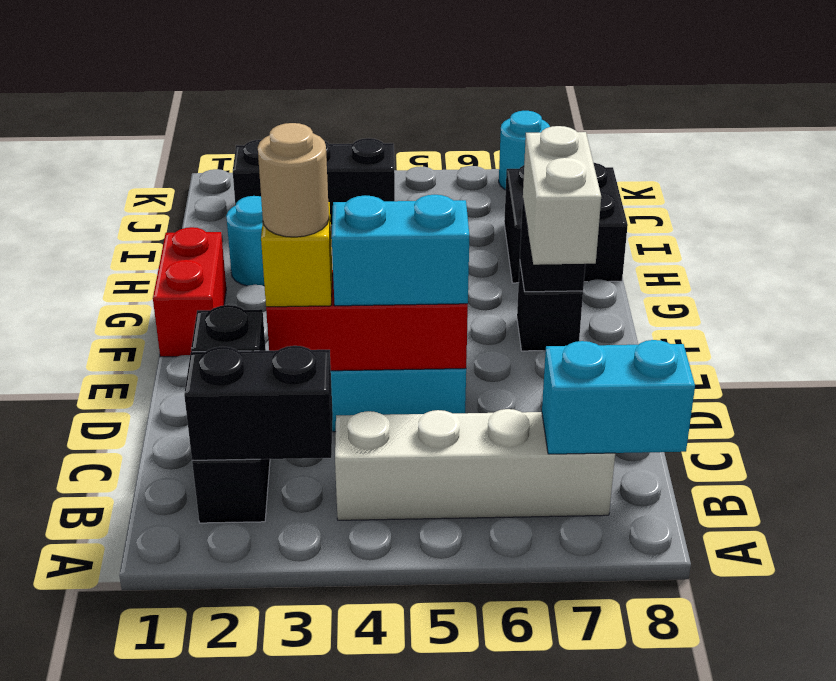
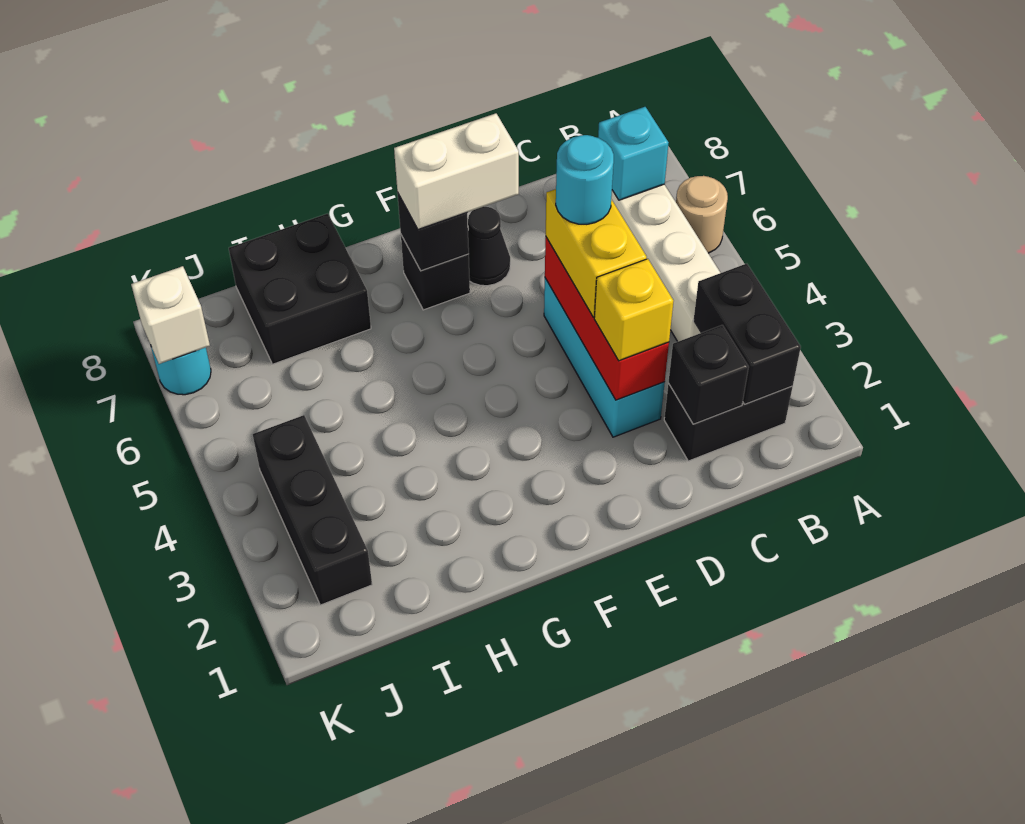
cyan 1x2 brick [542,340,695,454] -> cyan 1x1 brick [598,107,669,200]
tan 1x1 round brick [258,123,329,237] -> tan 1x1 round brick moved to [676,176,728,253]
cyan 1x2 brick [332,195,469,306] -> yellow 1x2 brick [546,189,647,317]
none -> black 1x1 cone [468,207,510,286]
red 1x2 brick [153,227,226,357] -> none
cyan 1x1 round brick [226,196,264,286] -> cyan 1x1 round brick moved to [556,135,614,224]
none -> white 1x1 brick [131,266,210,364]

